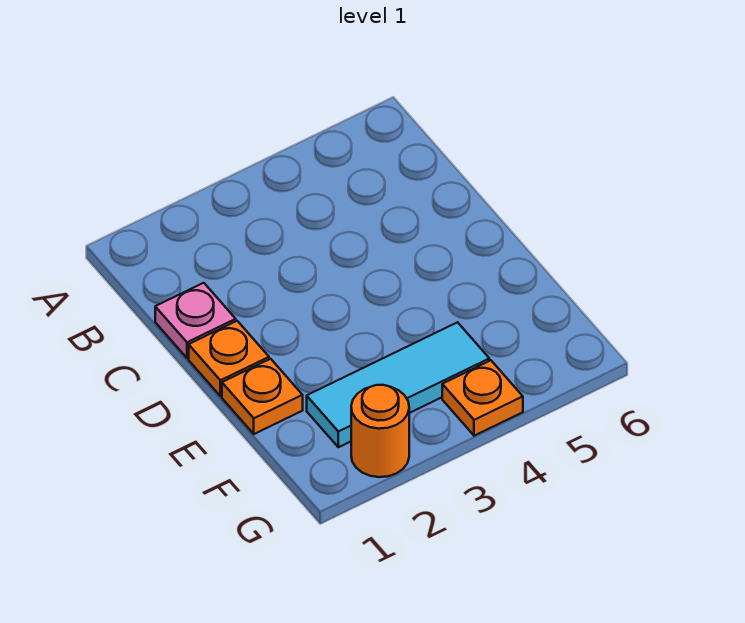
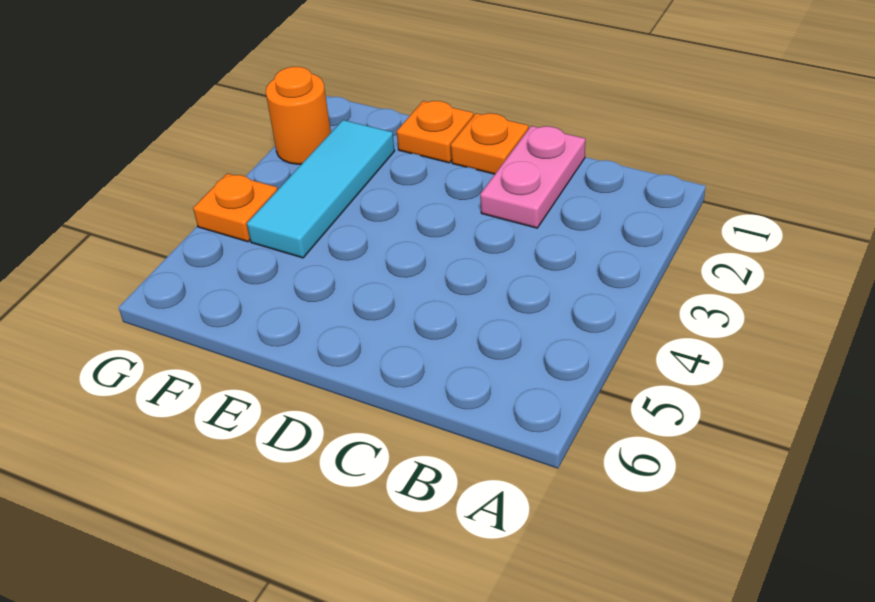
pink 1x1 plate [155,283,236,358] -> pink 1x2 plate [480,126,585,228]

